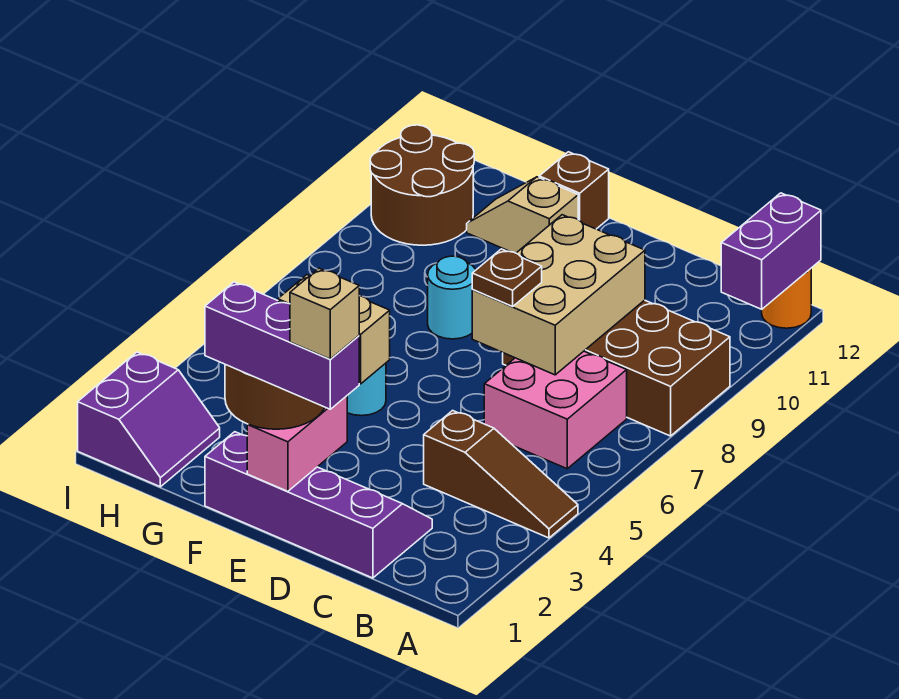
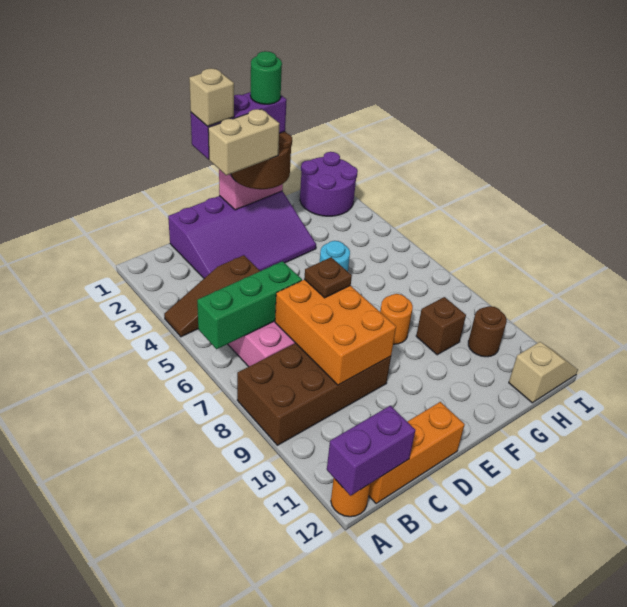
none -> green 1x3 brick [197,261,302,349]
purple 1x2 brick [721,193,821,309] -> purple 1x2 brick turned to [327,406,415,496]
none -> orange 1x3 brick [369,402,465,504]
purple 2x4 slope [205,432,432,578] -> purple 3x4 slope [168,191,316,278]
tan 2x3 brick [472,215,645,375] -> orange 2x3 brick [275,279,396,385]
pink 1x2 brick [247,396,347,491] -> pink 1x2 brick turned to [219,170,283,210]
none -> green 1x1 round brick [250,51,282,104]
cyan 1x1 round brick [428,256,476,339] -> orange 1x1 round brick [380,294,413,344]
tan 1x2 slope [467,177,578,253] -> tan 1x2 slope moved to [509,342,578,403]
brown 1x1 brick [539,152,609,229] -> brown 1x1 brick moved to [416,297,466,355]
purple 2x2 slope [78,352,220,487] -> purple 2x2 round brick [300,152,358,216]
brown 2x2 round brick [370,125,474,245] -> brown 1x1 round brick [468,306,507,357]

